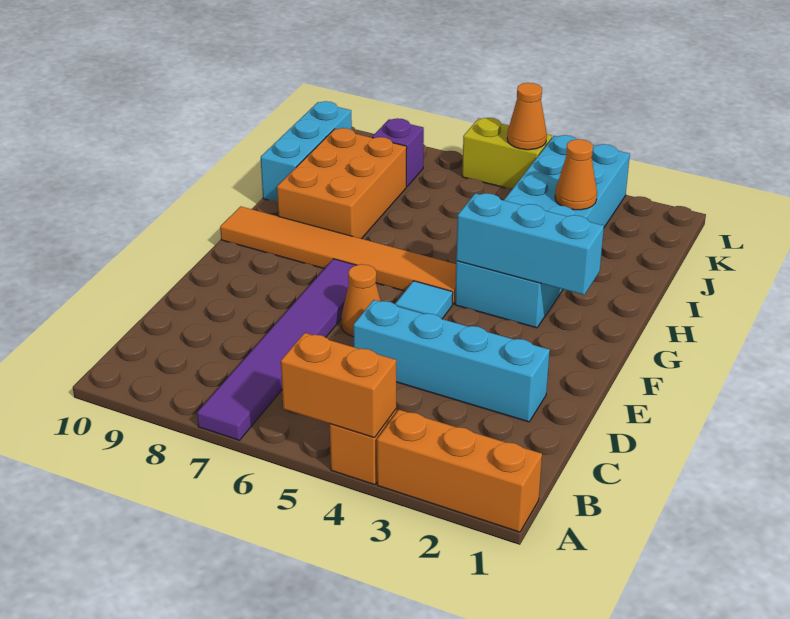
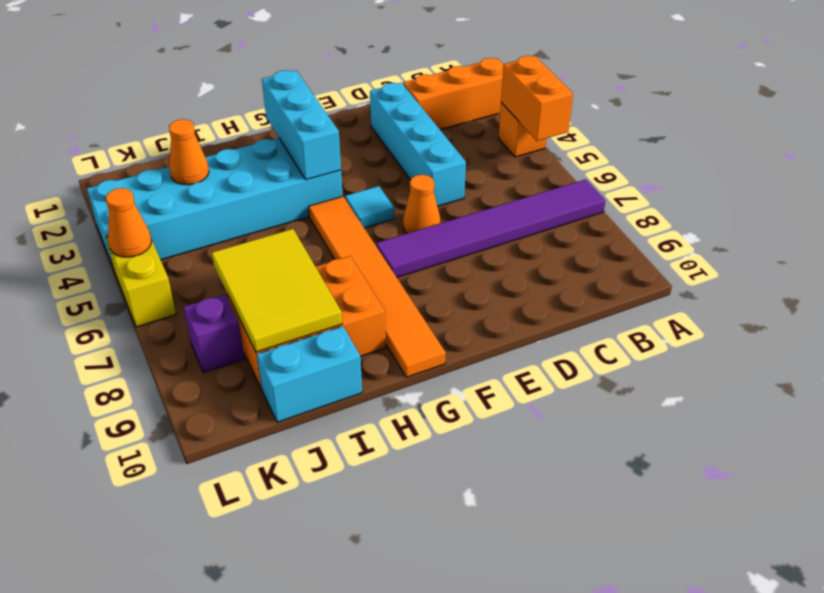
orange 1x3 brick [377,410,542,532] -> orange 1x3 brick turned to [403,58,504,130]
none -> yellow 2x3 tile [212,229,342,352]
cyan 1x3 brick [261,101,352,202] -> cyan 1x2 brick [257,326,362,422]

